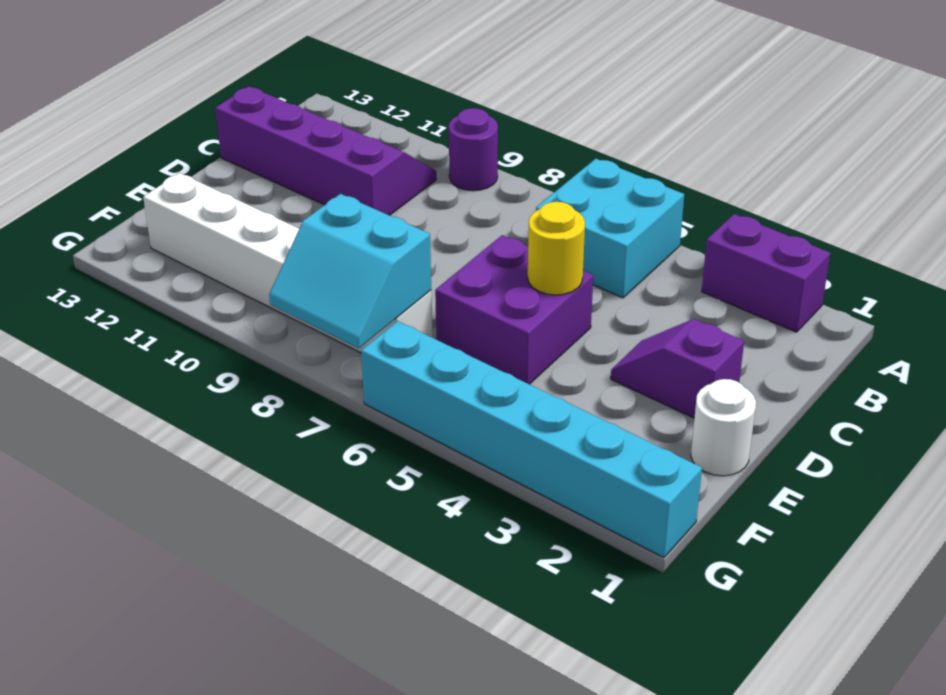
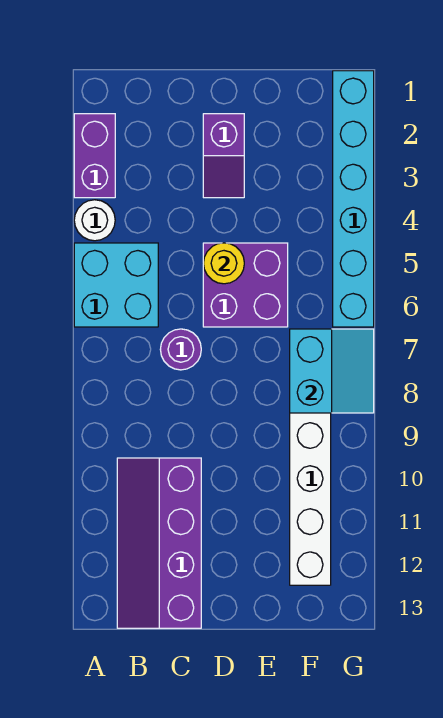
purple 1x1 round brick [449,108,498,191] -> purple 1x1 round brick moved to [160,329,201,370]
white 1x1 round brick [691,379,756,476] -> white 1x1 round brick moved to [74,200,115,241]

